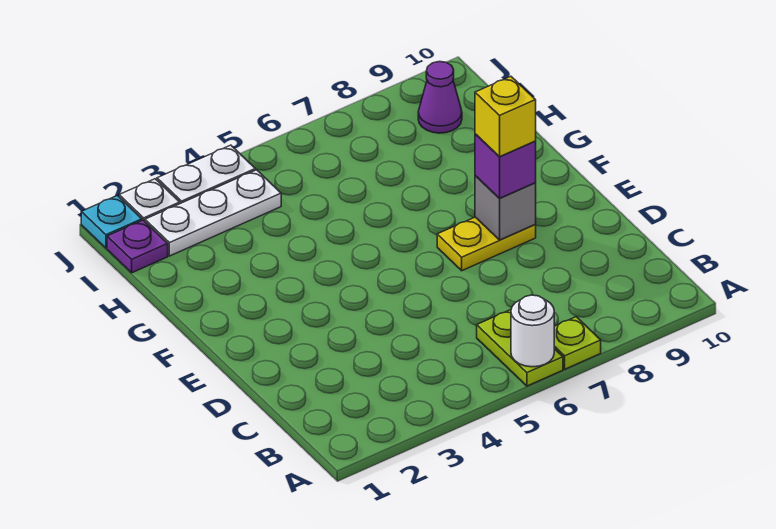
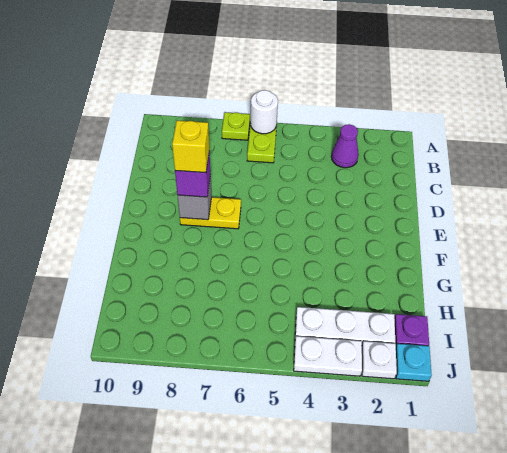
purple 1x1 cone [418,62,462,133] -> purple 1x1 cone moved to [331,124,359,168]

